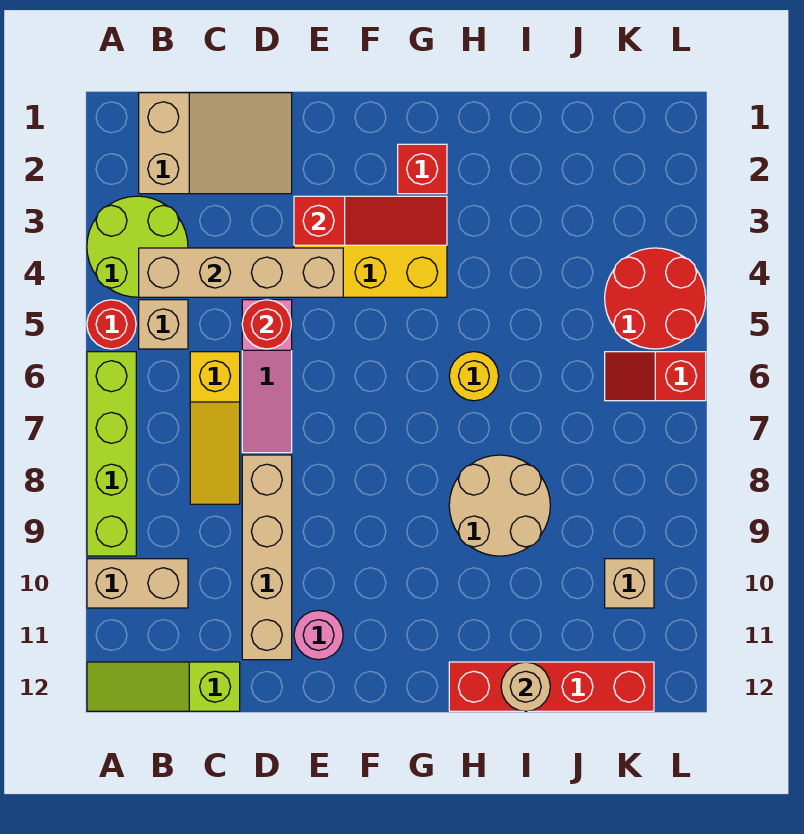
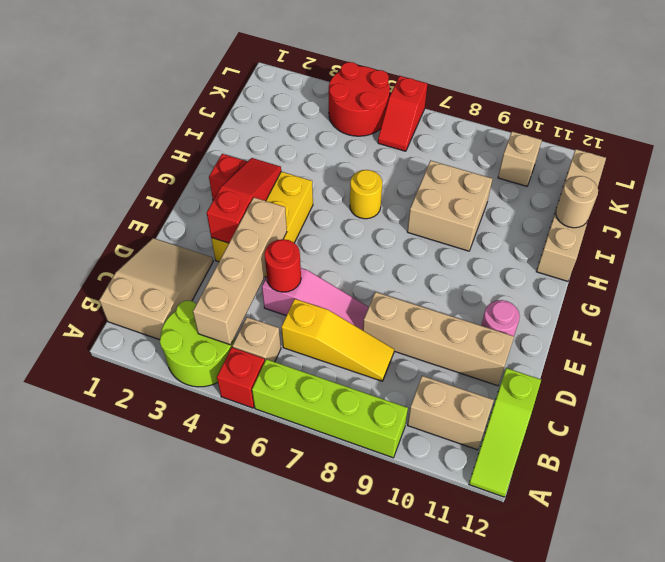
red 1x1 round brick [87,300,136,349] -> red 1x1 brick [217,347,265,408]
tan 1x2 brick [87,559,188,608] -> tan 1x2 brick turned to [408,376,494,450]
tan 2x2 round brick [449,455,550,556] -> tan 2x2 brick [407,161,492,251]
red 1x4 brick [449,662,654,711] -> tan 1x4 brick [536,149,606,281]

